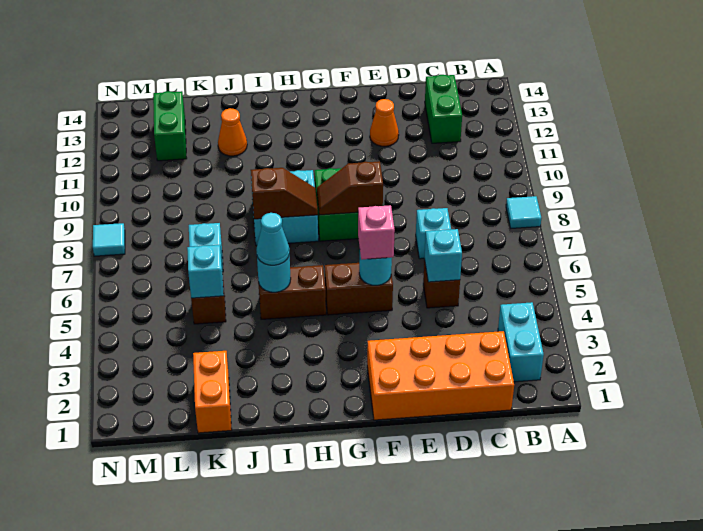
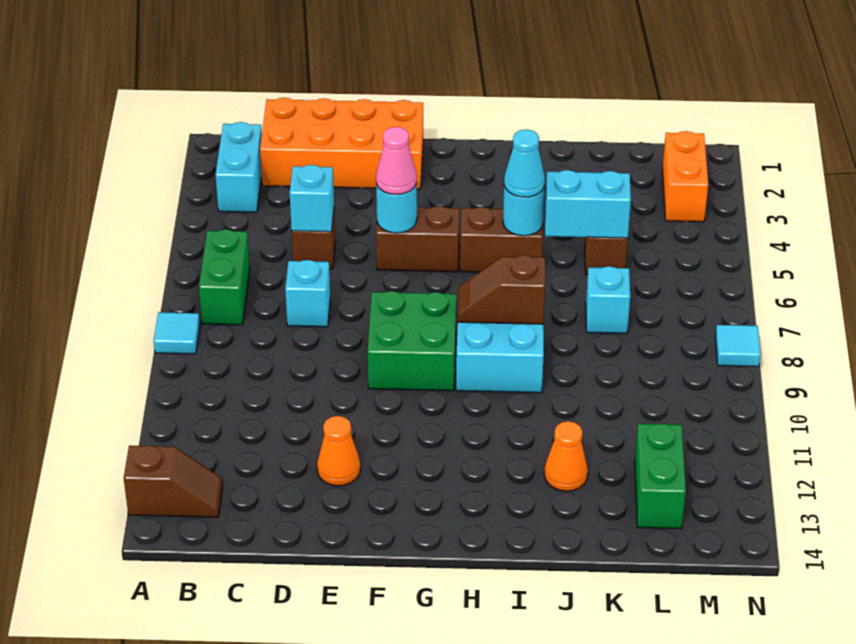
green 1x2 brick [425,75,462,143] -> green 1x2 brick moved to [199,229,250,325]
pink 1x1 brick [358,205,395,260] -> pink 1x1 cone [376,127,417,195]
brown 1x2 slope [317,161,383,215] -> brown 1x2 slope moved to [124,445,222,517]
orange 1x2 brick [193,351,232,433] -> orange 1x2 brick moved to [662,131,708,222]
cyan 1x1 brick [187,245,224,298] -> cyan 1x2 brick [545,170,631,238]

